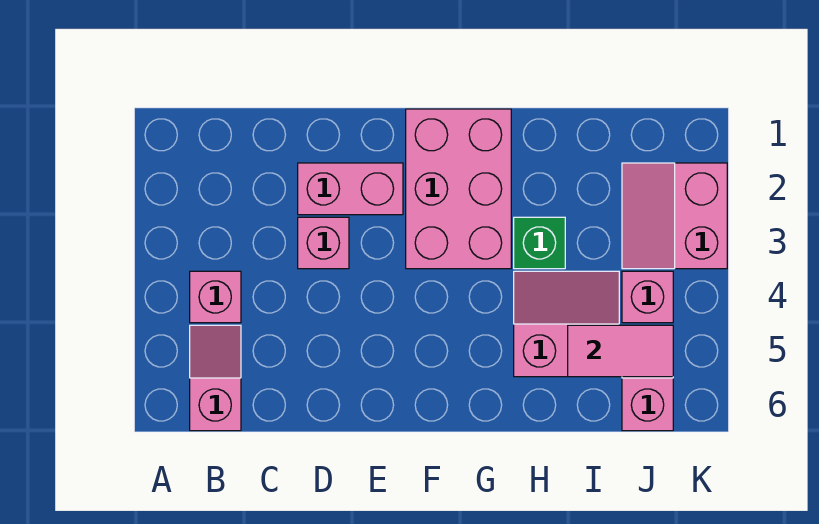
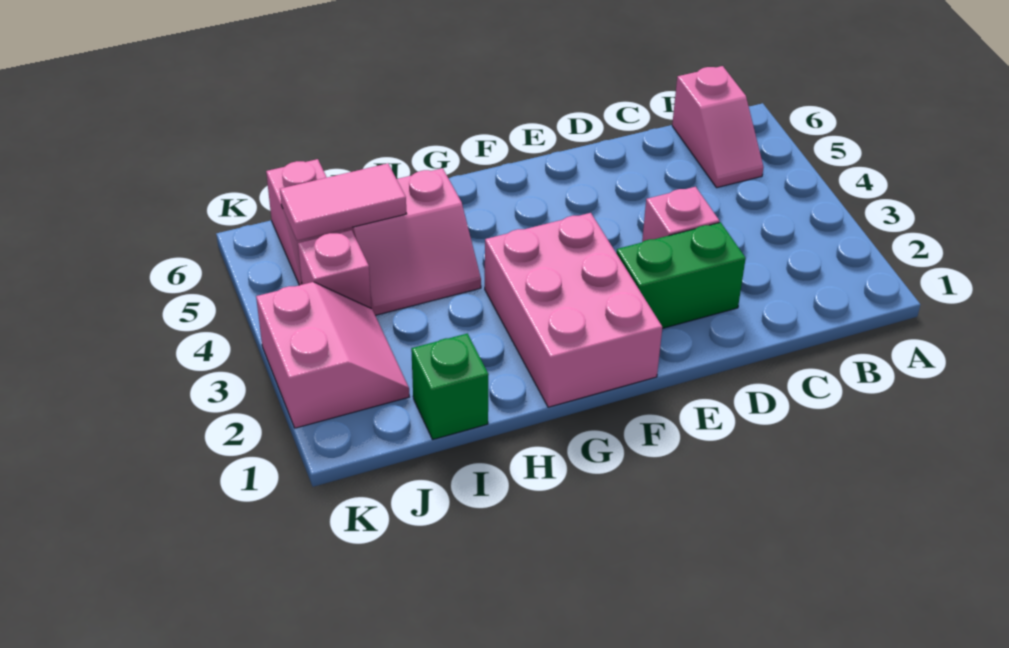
pink 1x1 brick [190,271,241,323] -> none
pink 1x2 brick [298,163,403,215] -> green 1x2 brick [616,222,746,328]
green 1x1 brick [514,217,565,269] -> green 1x1 brick moved to [411,333,489,439]

